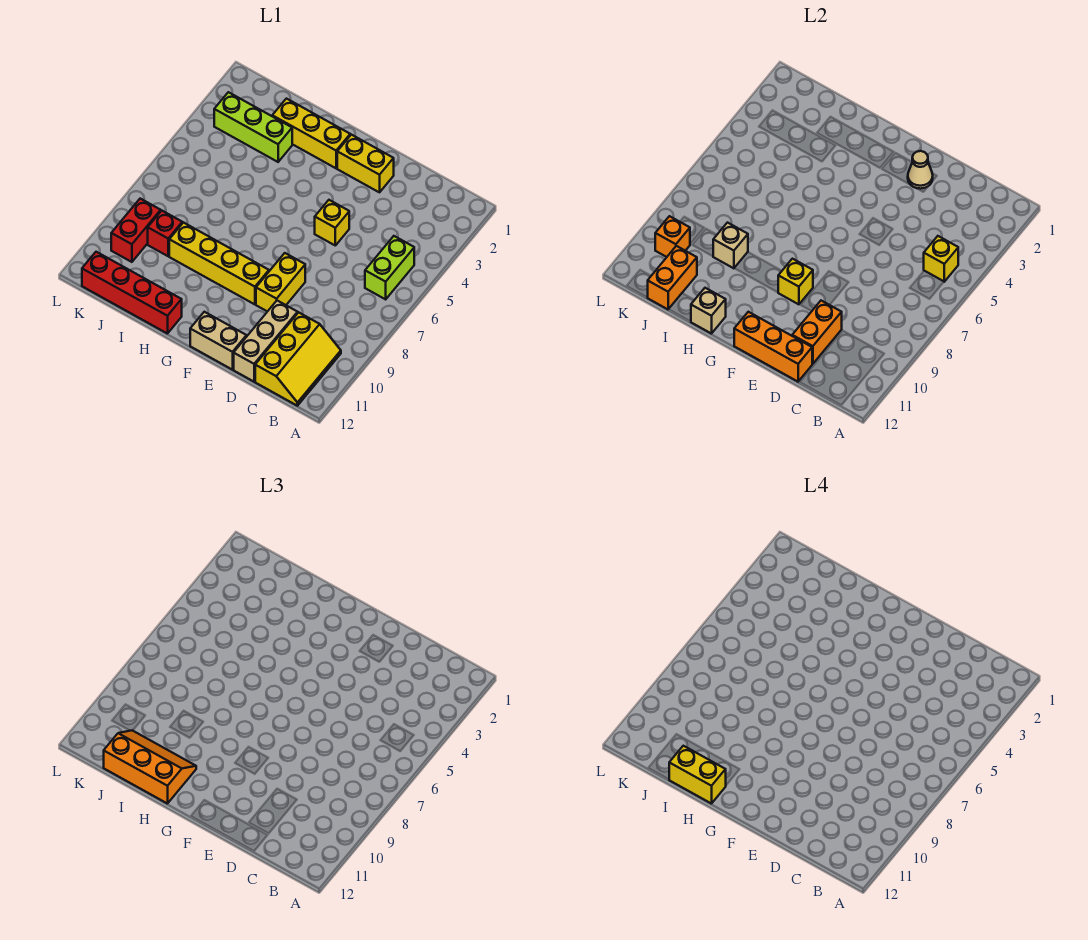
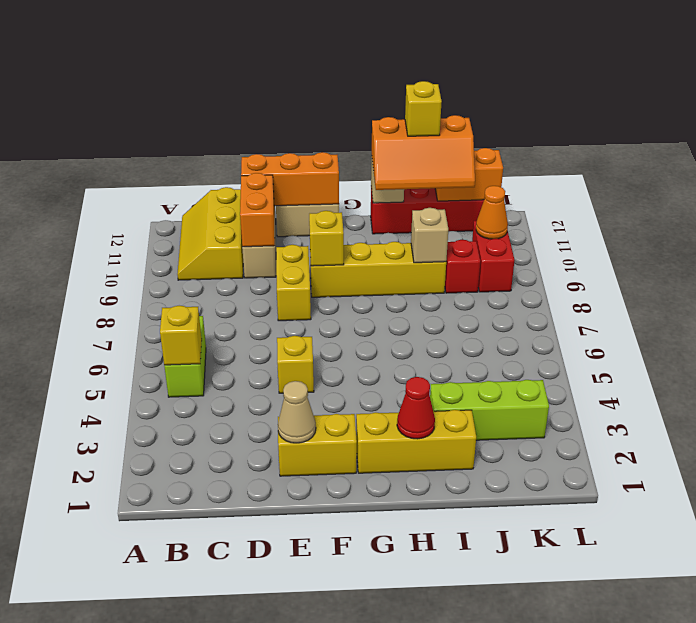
none -> red 1x1 cone [397,377,435,439]
yellow 1x2 brick [669,746,726,804] -> yellow 1x1 brick [405,81,442,136]
orange 1x2 brick [648,246,697,309] -> orange 1x2 brick turned to [435,148,503,201]
orange 1x1 brick [655,216,690,257] -> orange 1x1 cone [476,186,508,239]

